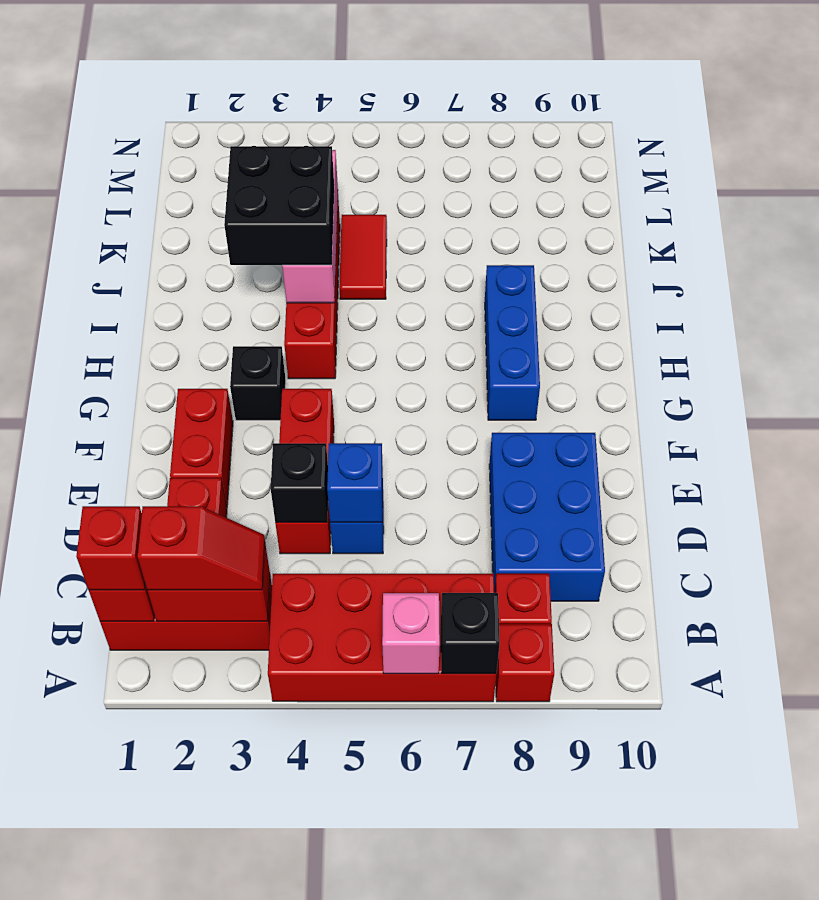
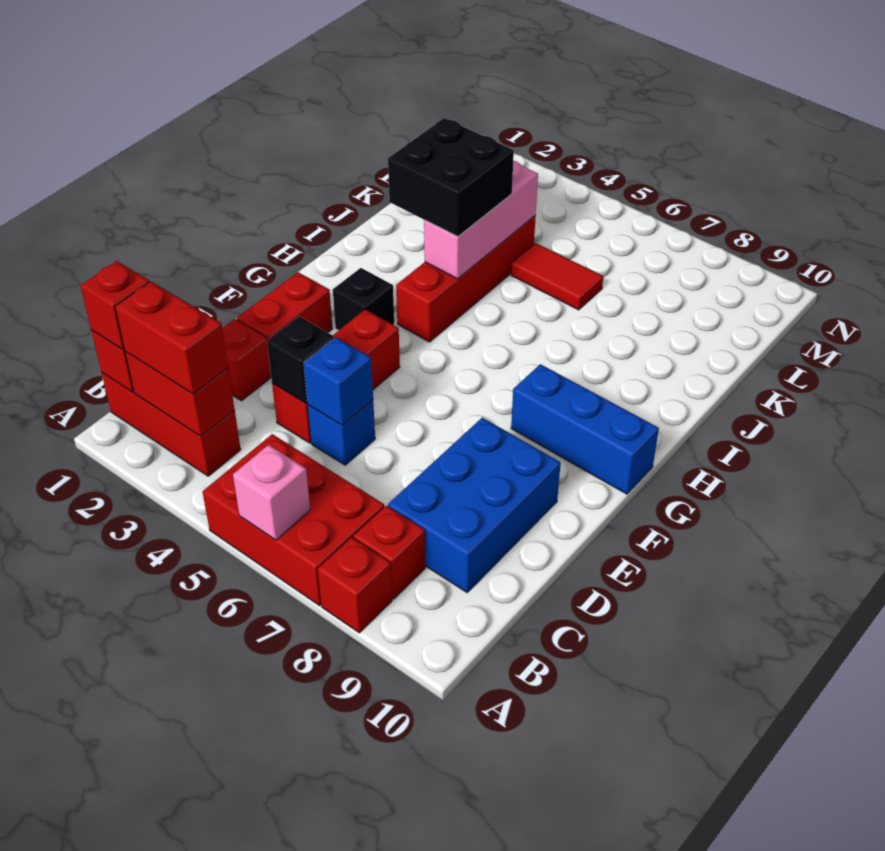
red 2x4 brick [268,574,496,702] -> red 2x3 brick [203,434,384,606]
black 1x1 brick [441,593,500,674] -> none
red 1x2 slope [138,506,265,590] -> red 1x2 brick [115,282,228,394]
blue 1x3 brick [485,265,540,420] -> blue 1x3 brick turned to [511,364,659,494]
red 1x2 tile [339,215,387,299] -> red 1x2 tile turned to [511,243,603,310]

